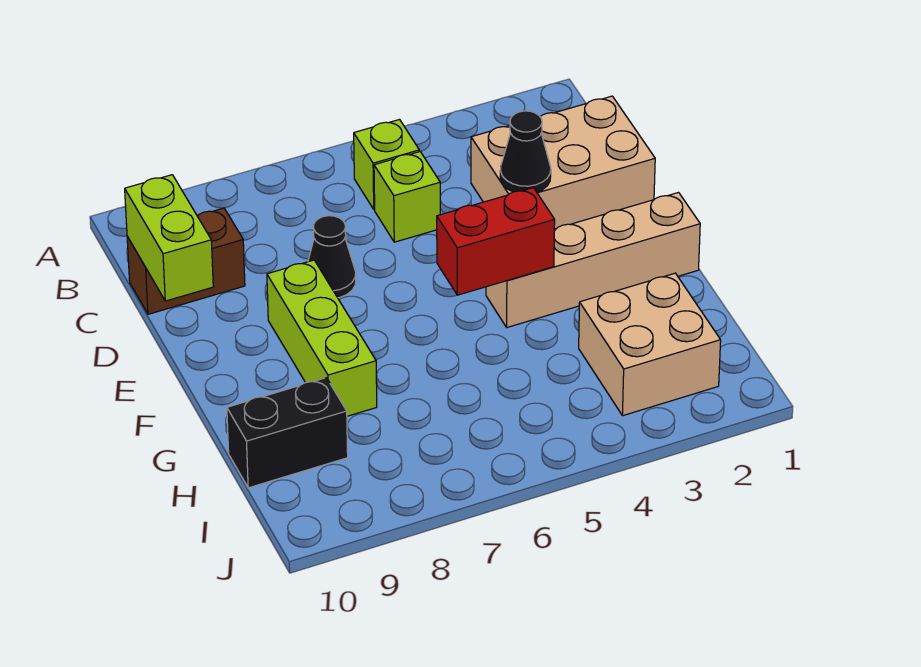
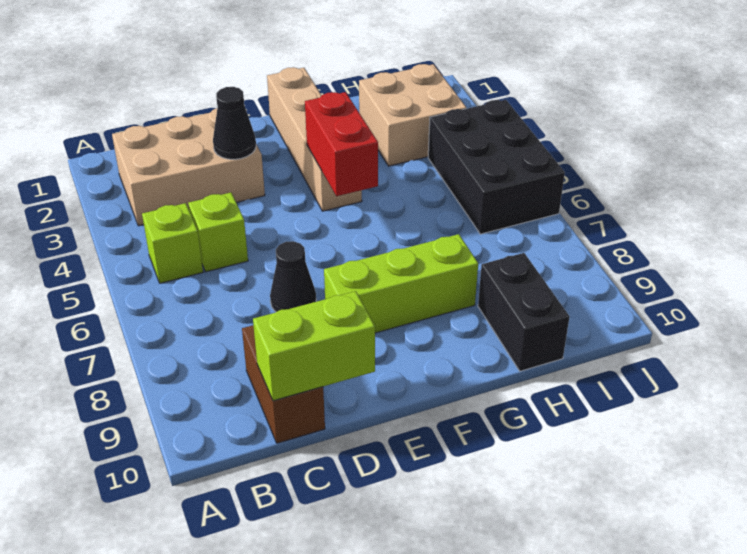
tan 2x3 brick [471,96,655,229] -> tan 2x3 brick turned to [112,108,265,226]
none -> black 2x3 brick [428,100,565,234]

